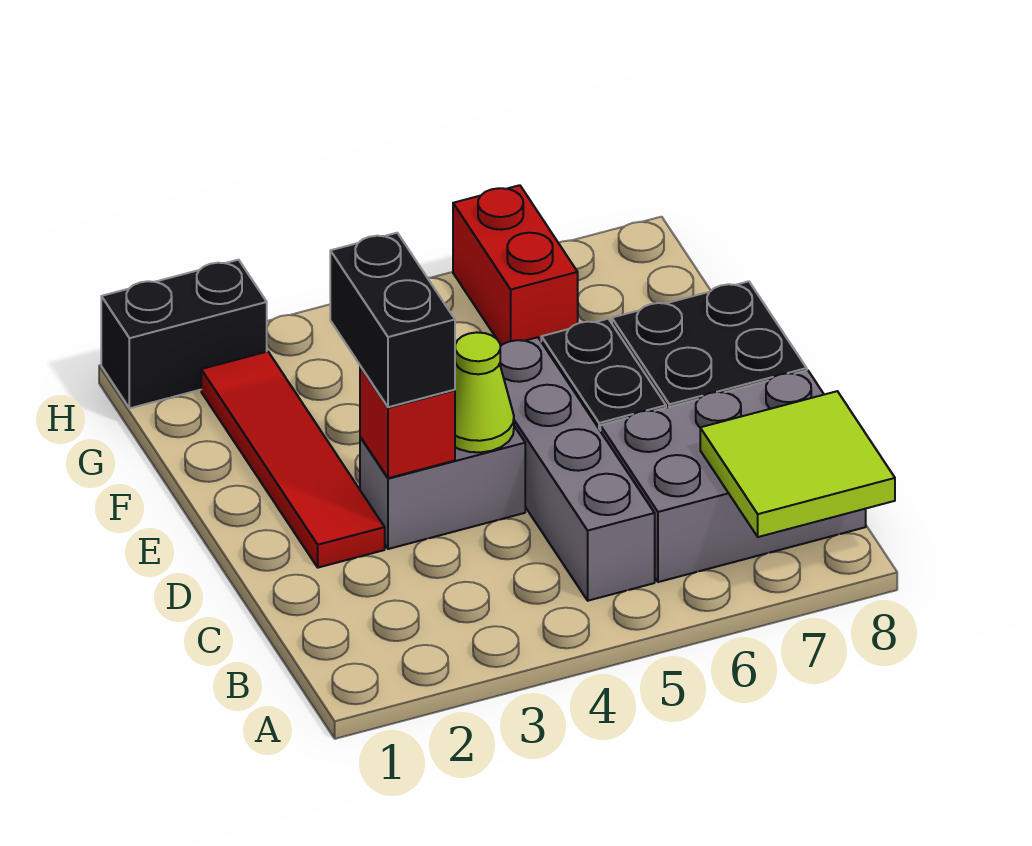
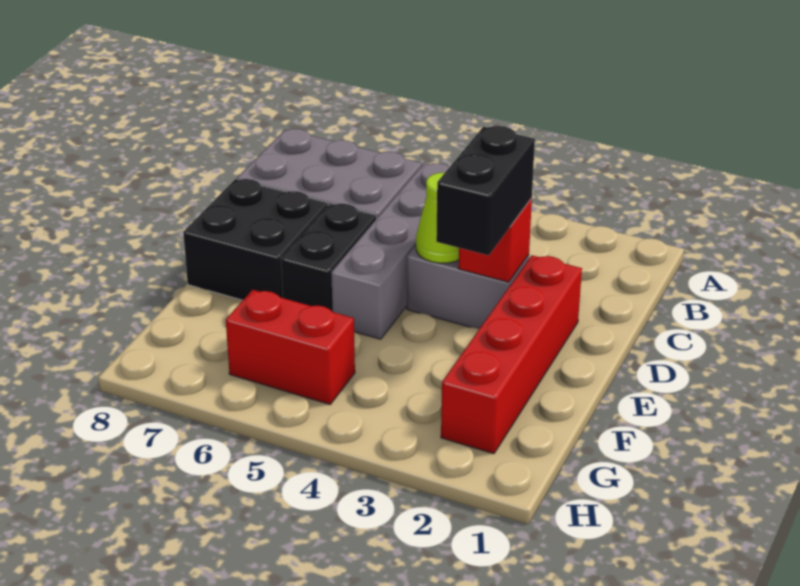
lime 2x2 tile [700,391,895,537] -> none
red 1x4 tile [201,352,385,568] -> red 1x4 brick [441,255,582,454]
red 1x2 brick [453,185,578,345] -> red 1x2 brick turned to [226,290,355,404]
black 1x2 brick [101,260,267,408] -> none

